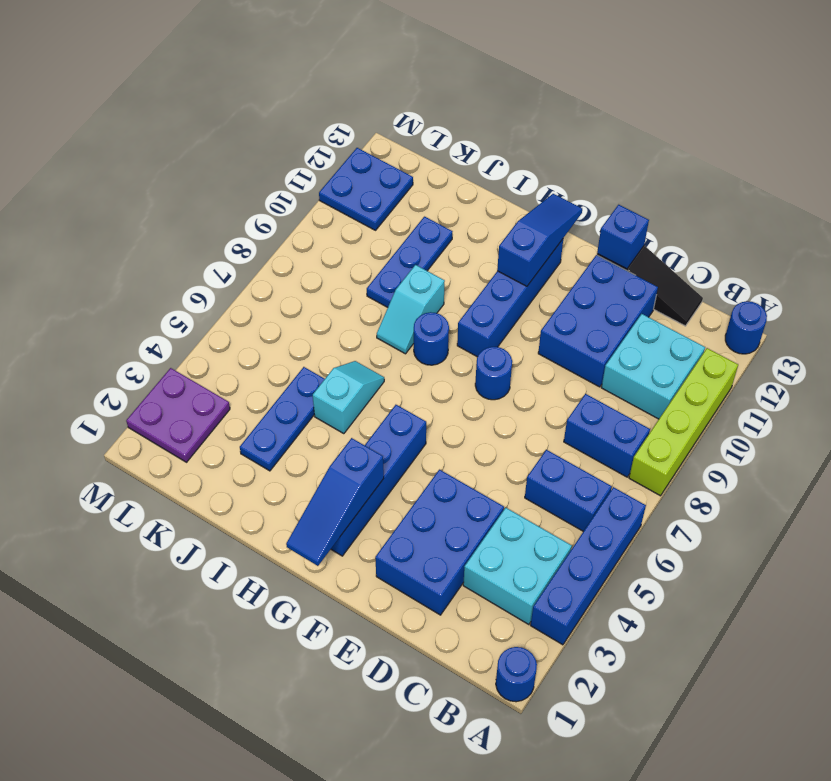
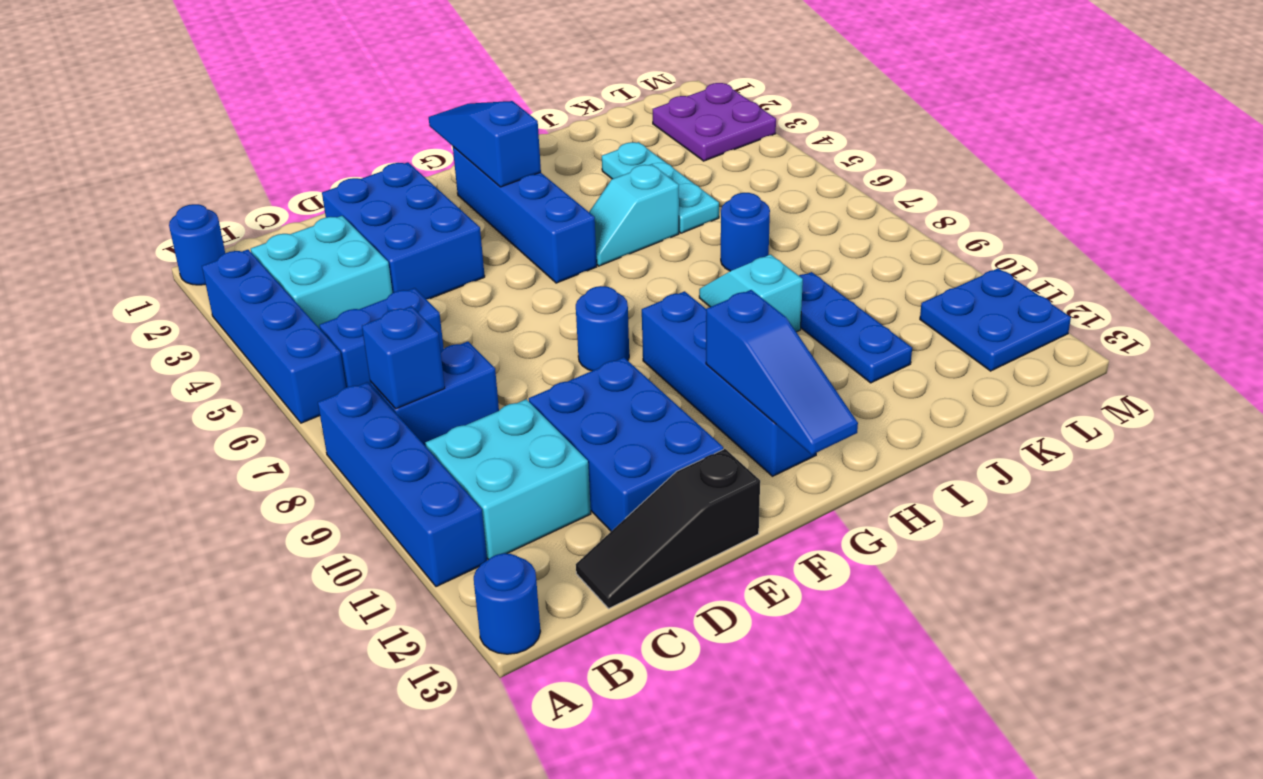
lime 1x4 brick [629,348,738,496] -> blue 1x4 brick [318,382,487,587]
blue 1x1 brick [597,205,649,269] -> blue 1x1 brick moved to [362,306,445,409]
blue 1x1 round brick [414,312,449,365] -> blue 1x1 round brick moved to [721,193,770,271]
cyan 1x2 slope [313,361,384,434] -> cyan 1x2 slope turned to [589,164,679,266]
blue 1x3 plate [240,367,324,471] -> cyan 1x3 plate [602,142,719,233]

